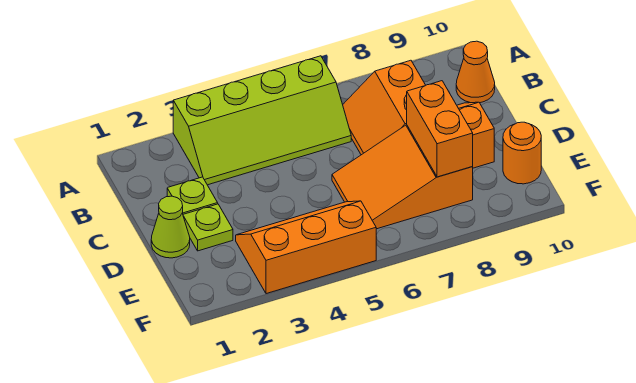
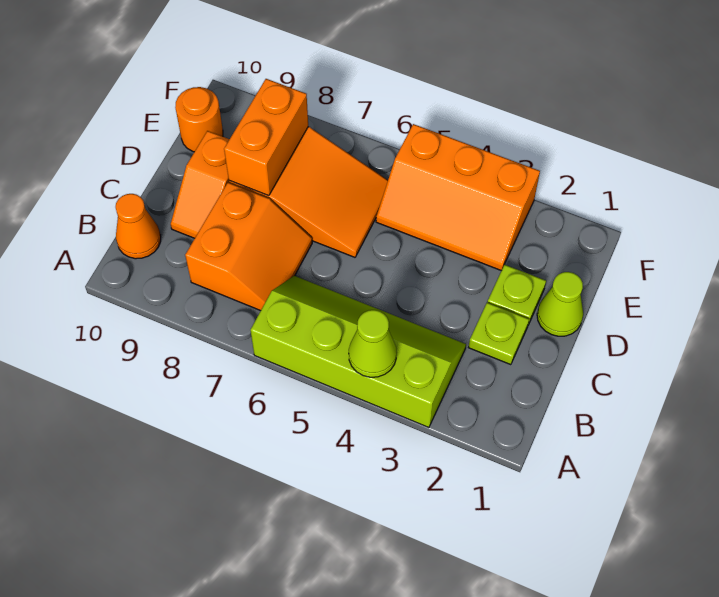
none -> lime 1x1 cone [349,310,397,377]

